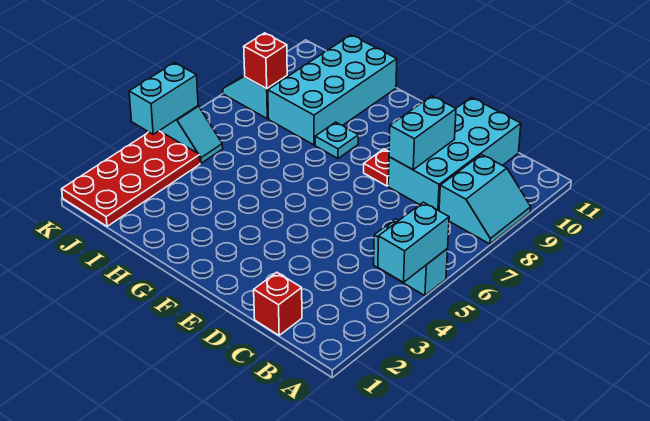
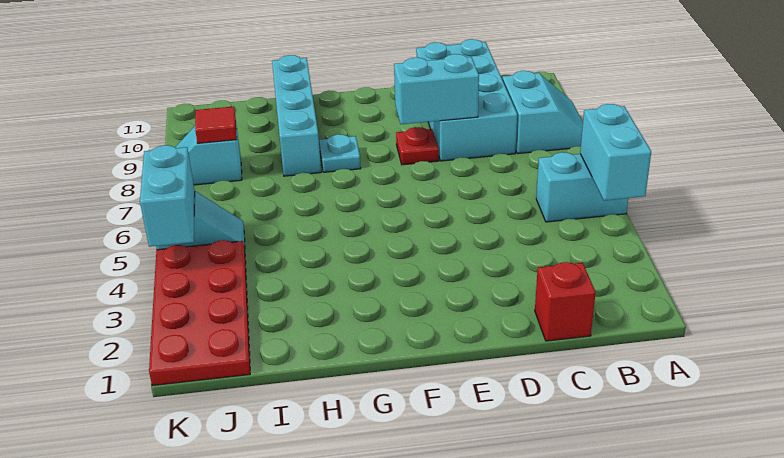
cyan 1x2 brick [389,96,456,170] -> cyan 1x2 brick turned to [394,54,479,124]
cyan 2x4 brick [268,35,397,145] -> cyan 1x4 brick [272,55,321,176]
red 1x1 brick [244,33,287,89] -> red 1x1 tile [195,106,237,143]

